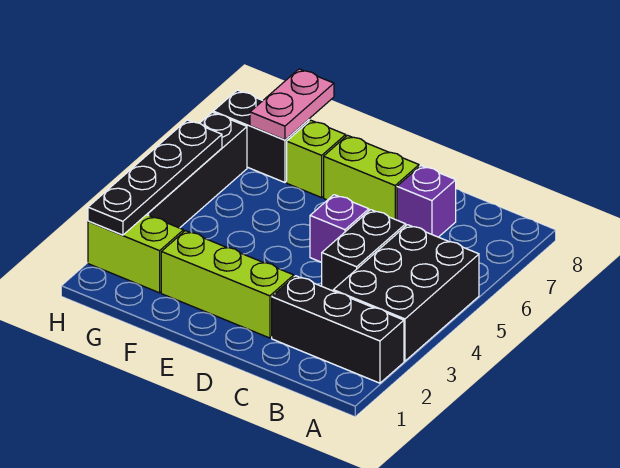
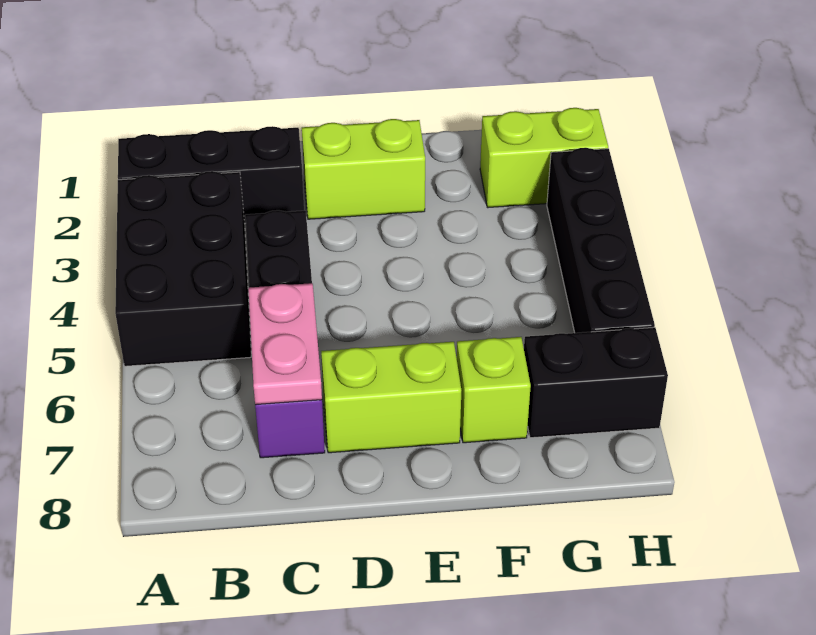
lime 1x3 brick [161,231,294,338] -> lime 1x2 brick [302,119,425,219]
purple 1x1 brick [310,195,369,262] -> none
pink 1x2 plate [250,69,334,140] -> pink 1x2 plate moved to [248,283,322,405]
black 1x4 plate [88,120,222,235] -> none

